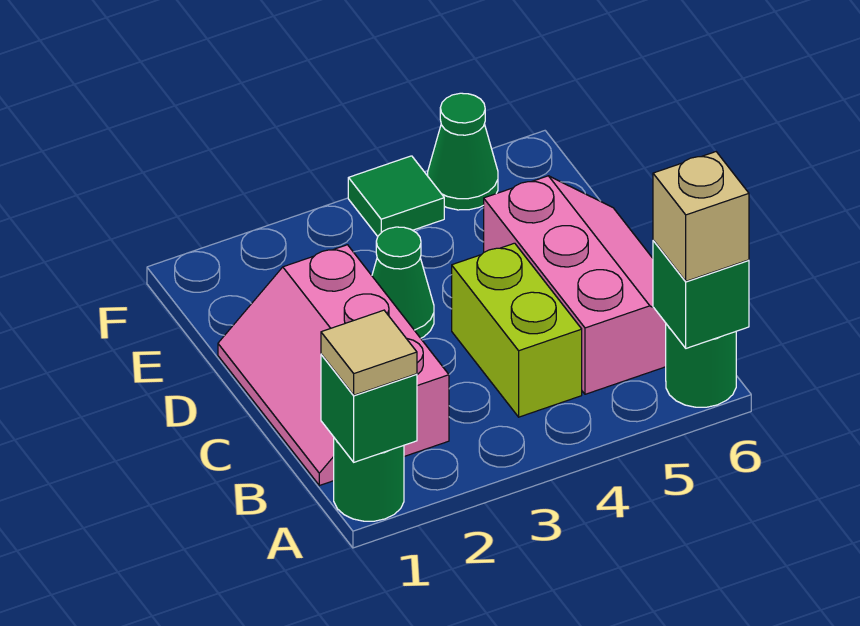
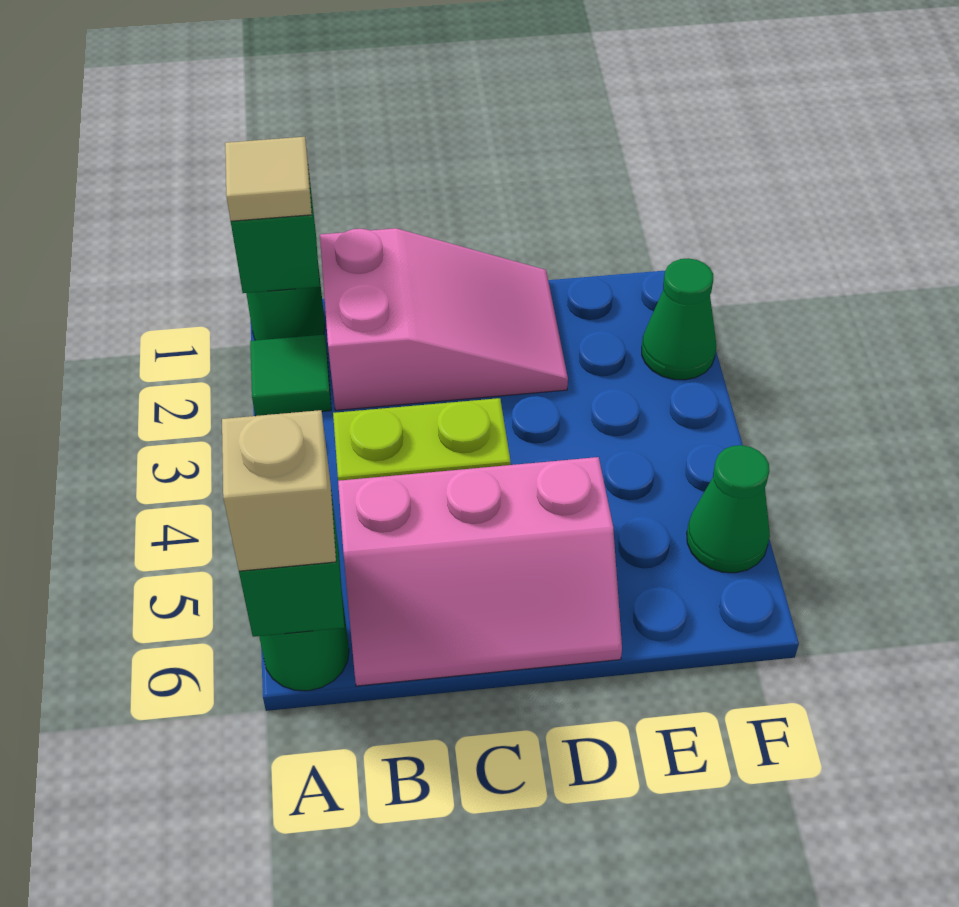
pink 2x3 slope [218,245,449,486] -> pink 2x3 slope turned to [320,228,568,410]
green 1x1 cone [372,227,434,338] -> green 1x1 cone moved to [642,258,716,380]
green 1x1 tile [348,156,444,236] -> green 1x1 tile moved to [250,335,331,416]

